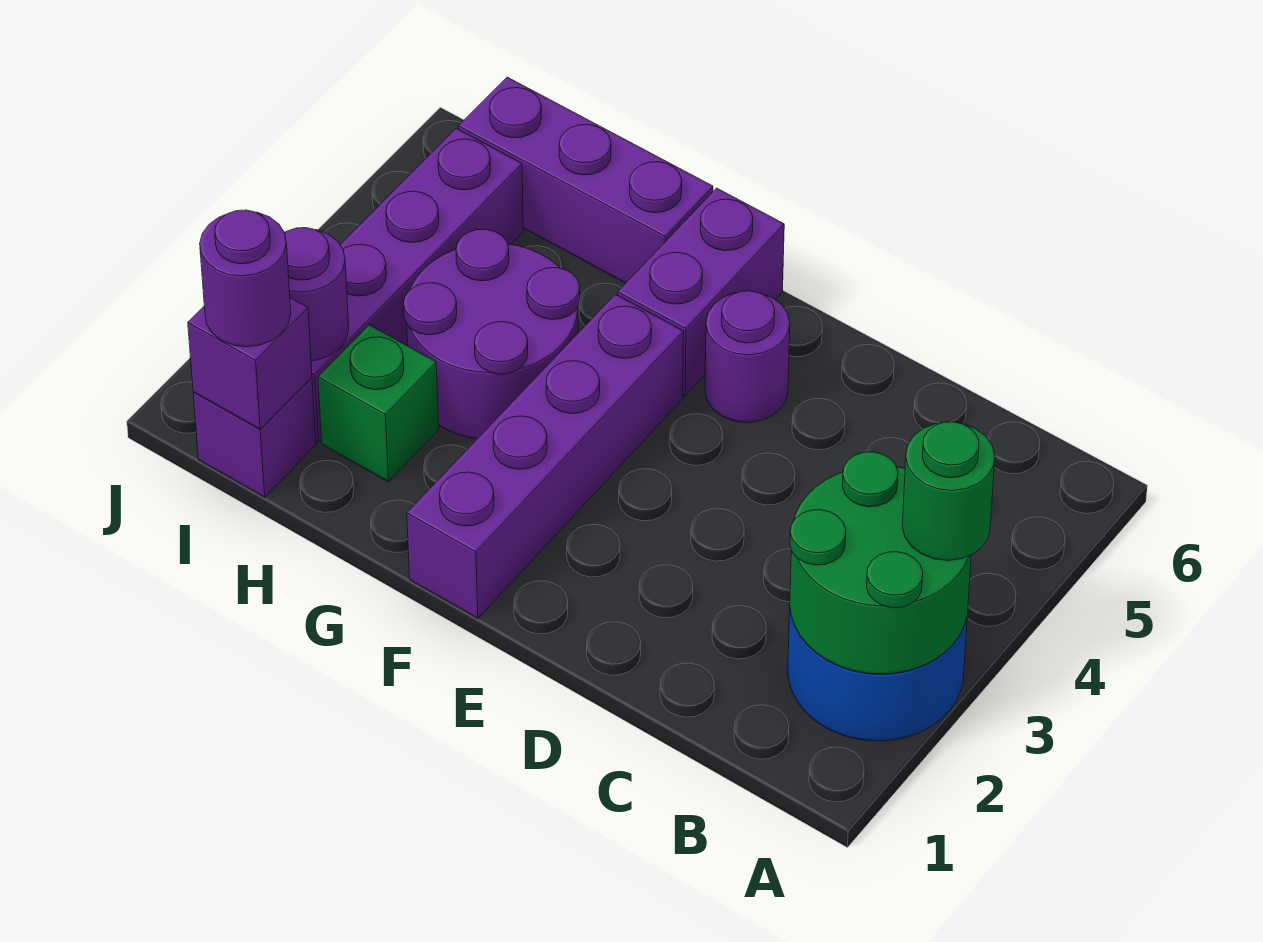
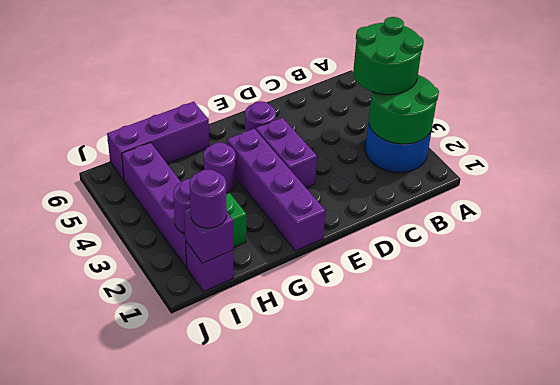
green 1x1 round brick [902,422,995,561] -> green 2x2 round brick [353,17,424,95]
purple 1x2 brick [618,188,784,396] -> purple 1x2 brick moved to [256,118,317,188]
purple 2x2 round brick [403,229,580,439] -> purple 1x1 round brick [204,142,236,193]

